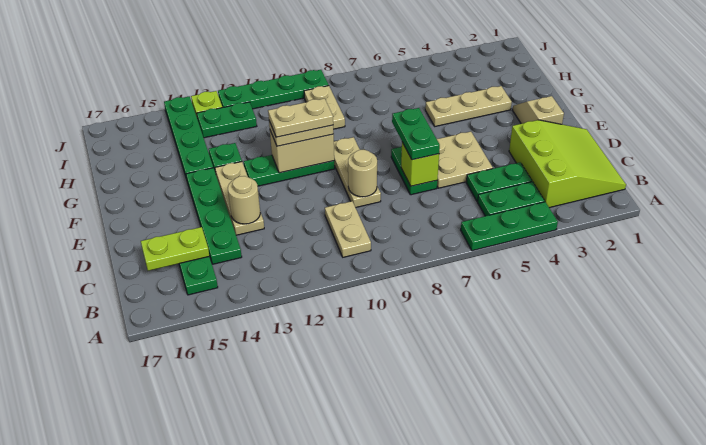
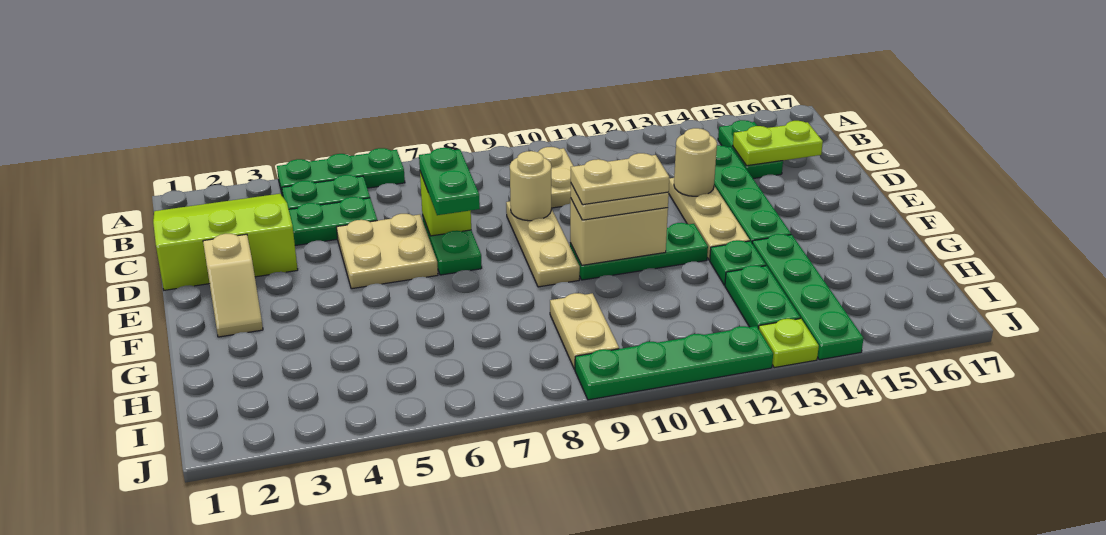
lime 3x3 slope [509,120,626,208] -> lime 3x3 slope turned to [153,194,298,290]
tan 1x3 plate [425,86,512,126] -> none
green 1x2 plate [197,102,257,138] -> green 1x2 plate turned to [725,265,800,329]

